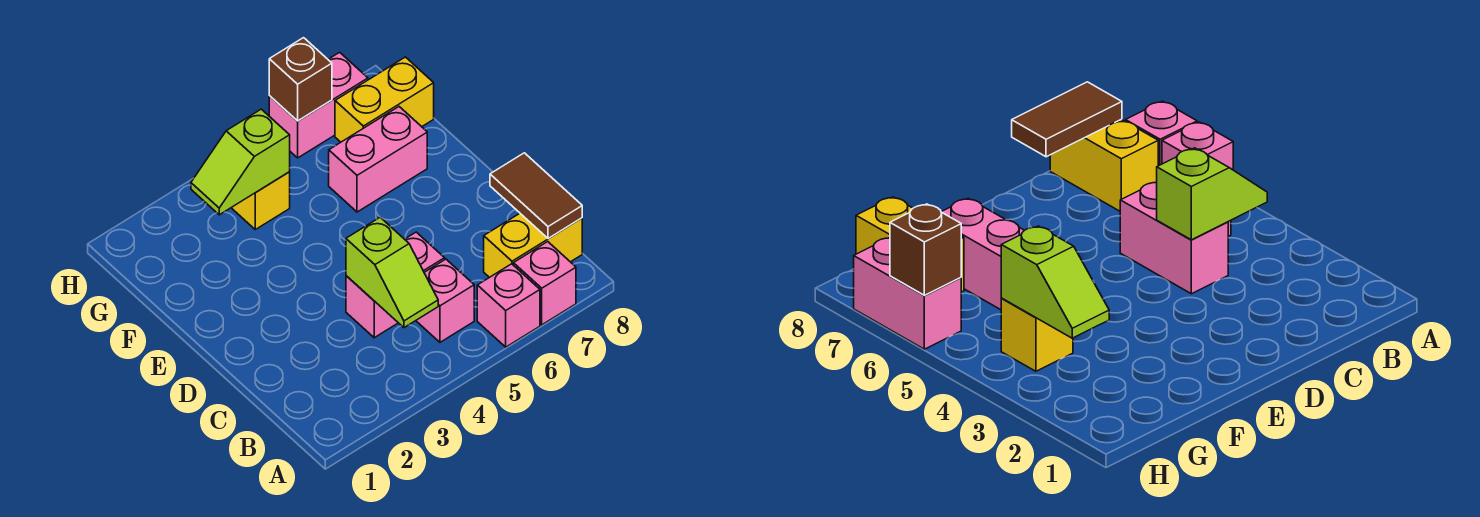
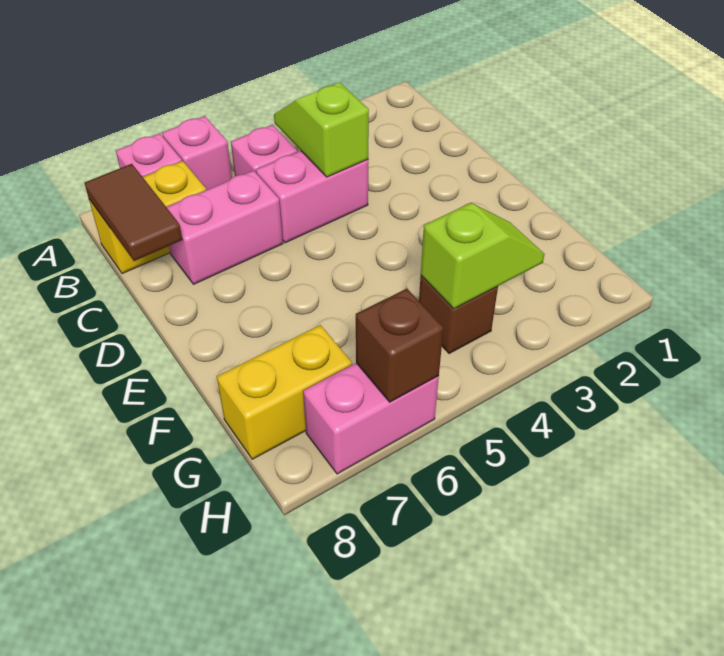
pink 1x2 brick [329,107,427,212] -> pink 1x2 brick moved to [166,171,283,284]
yellow 1x1 brick [231,172,290,229] -> brown 1x1 brick [419,276,498,354]

